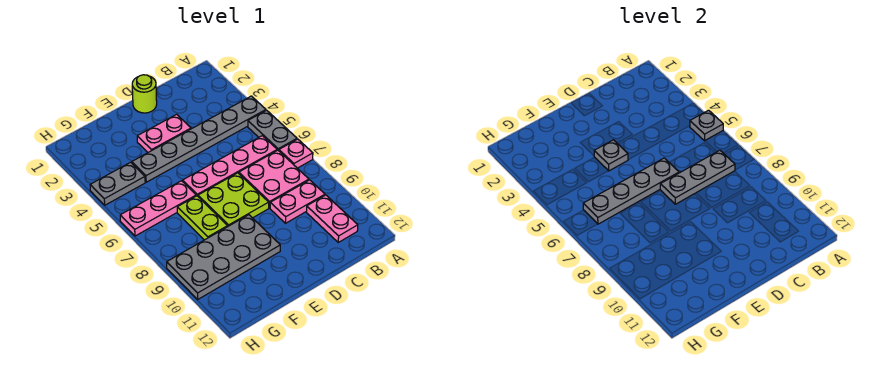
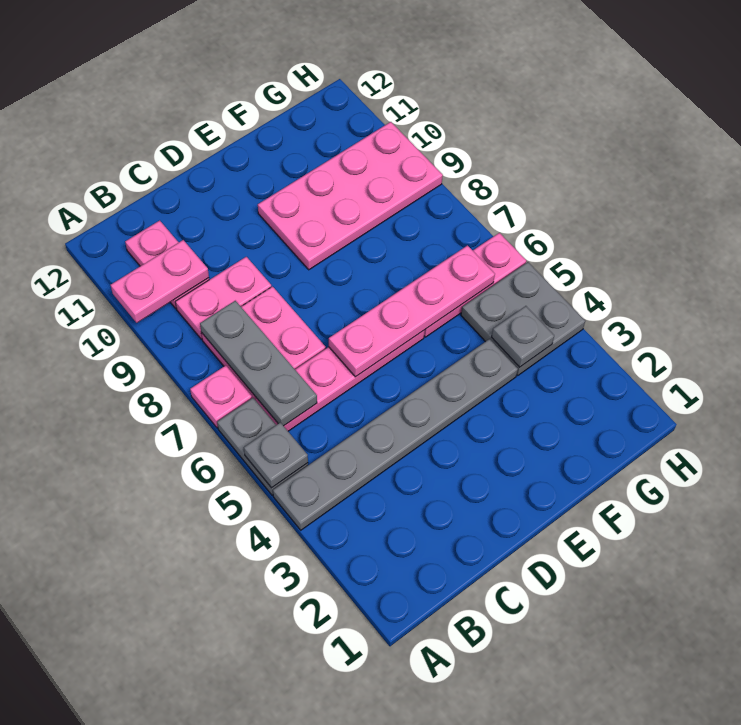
grey 1x3 plate [660,150,735,204] -> grey 1x3 plate turned to [200,301,317,426]
lime 1x1 round brick [132,75,157,113] -> none
pink 1x2 plate [137,114,191,152] -> pink 1x2 plate moved to [111,240,209,323]
grey 1x4 plate [583,158,679,224] -> pink 1x4 plate [329,245,495,377]
lime 2x2 plate [198,173,269,226] -> none
grey 1x1 plate [594,140,628,171] -> grey 1x1 plate moved to [492,306,554,367]
grey 2x4 plate [167,215,280,299] -> pink 2x4 plate [258,122,443,270]
lime 1x2 plate [177,196,228,240] -> none
grey 1x2 plate [90,162,145,205] -> grey 2x2 plate [461,262,585,375]

